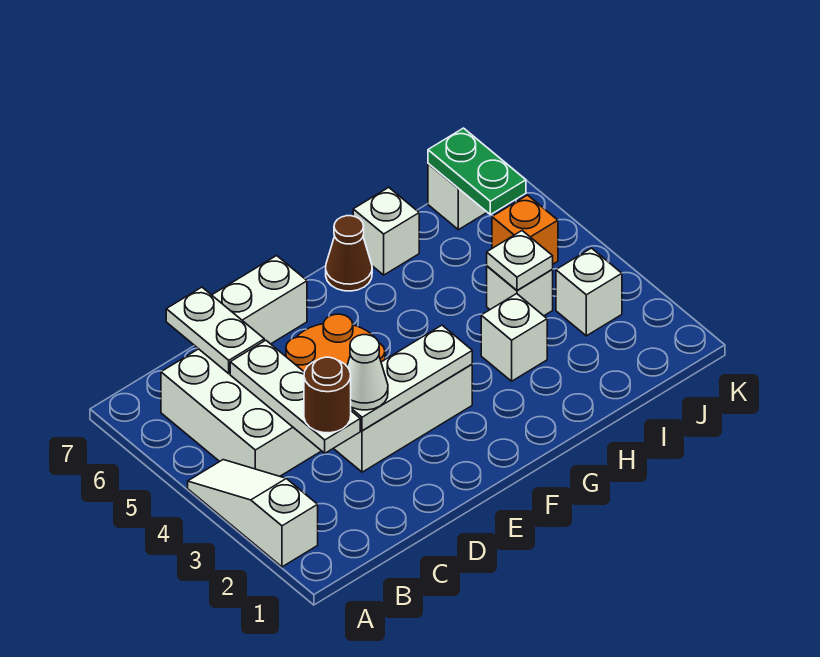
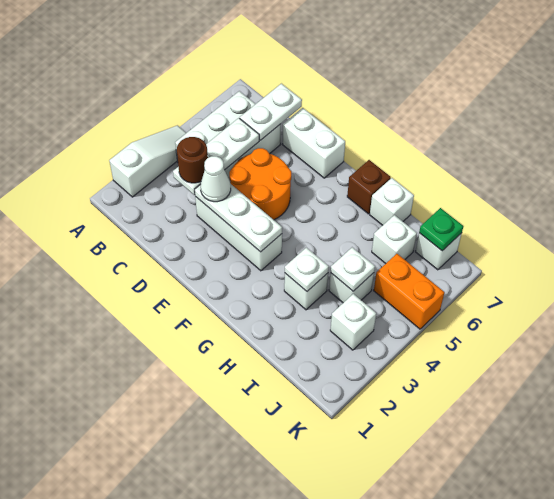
brown 1x1 cone [326,216,372,291] -> brown 1x1 brick [347,160,391,214]
none -> white 1x1 plate [285,248,329,291]
none -> white 1x1 brick [372,215,417,264]
orange 1x1 brick [492,195,558,264] -> orange 1x2 brick [374,254,444,329]
green 1x2 plate [428,128,526,215] -> green 1x1 plate [419,208,464,251]

